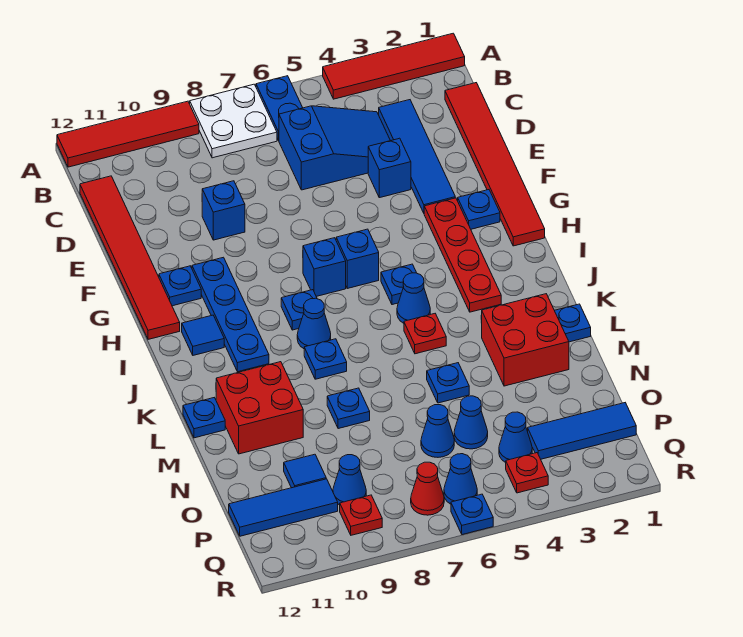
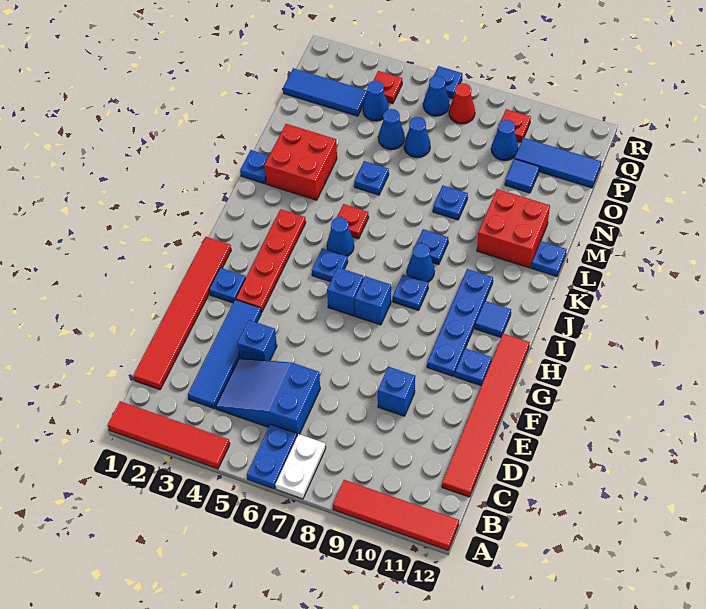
white 2x2 plate [190,84,277,158] -> white 1x2 plate [275,434,326,499]

